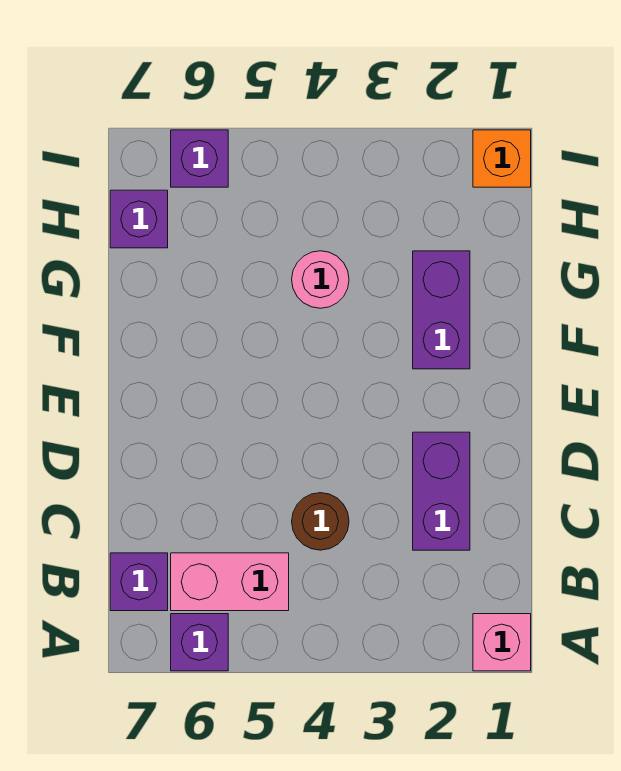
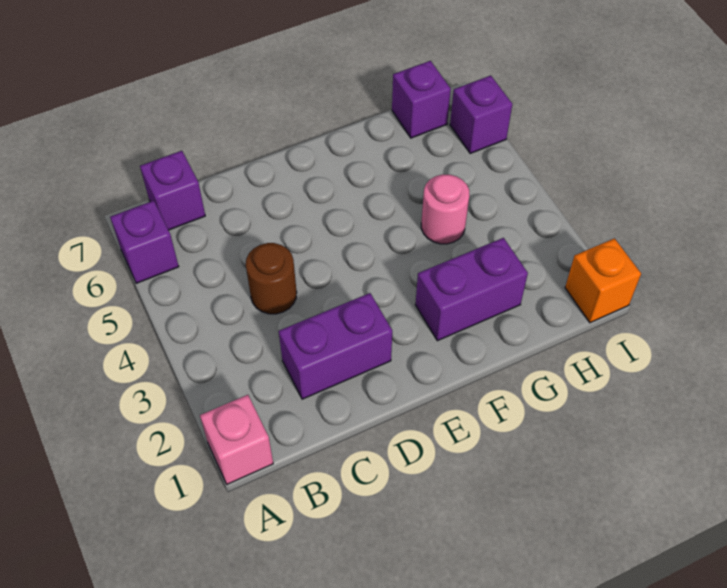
pink 1x2 brick [171,553,289,611] -> none

